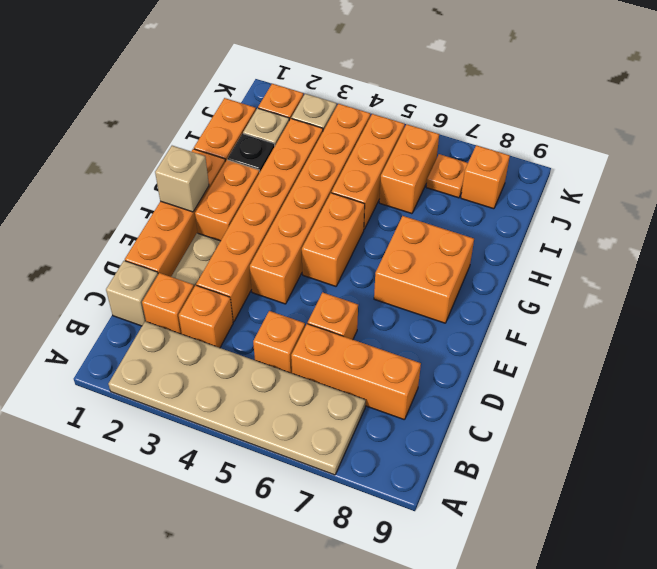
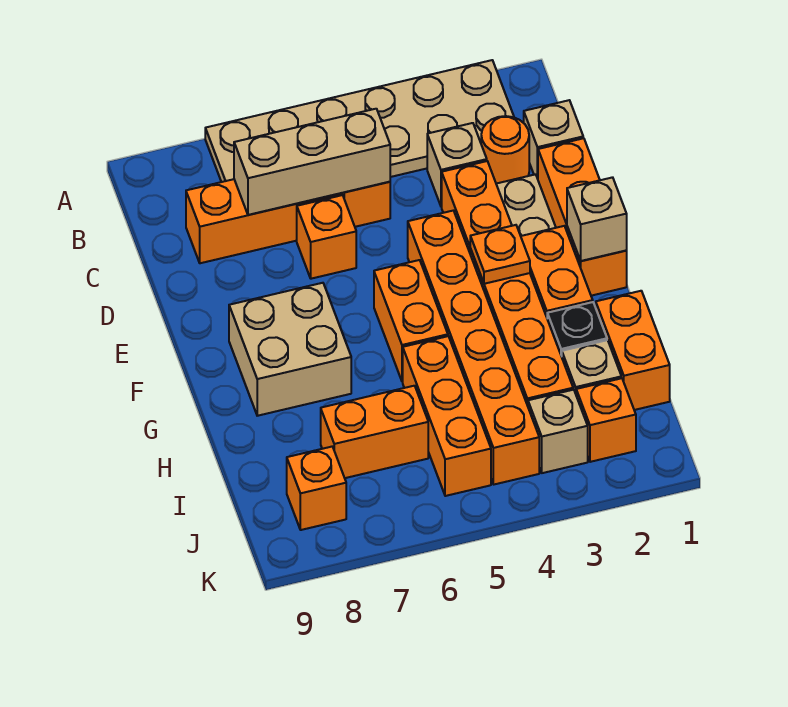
orange 1x1 brick [142,273,194,334] -> orange 1x1 round brick [481,116,529,184]
orange 1x1 brick [179,285,233,348] -> tan 1x1 brick [427,123,487,207]
none -> tan 1x3 brick [234,109,390,215]
orange 1x4 brick [125,149,225,277] -> orange 1x3 brick [538,138,627,296]
orange 2x2 brick [374,216,474,323] -> tan 2x2 brick [229,283,351,416]
orange 1x2 brick [379,124,439,214] -> orange 1x2 brick turned to [321,386,428,478]
orange 1x1 plate [426,154,468,198] -> orange 1x1 plate moved to [470,225,530,284]

